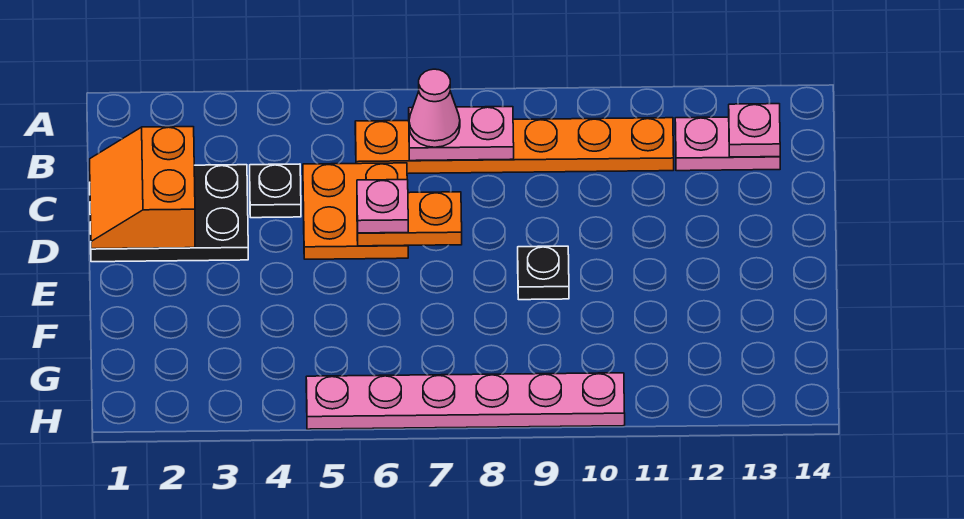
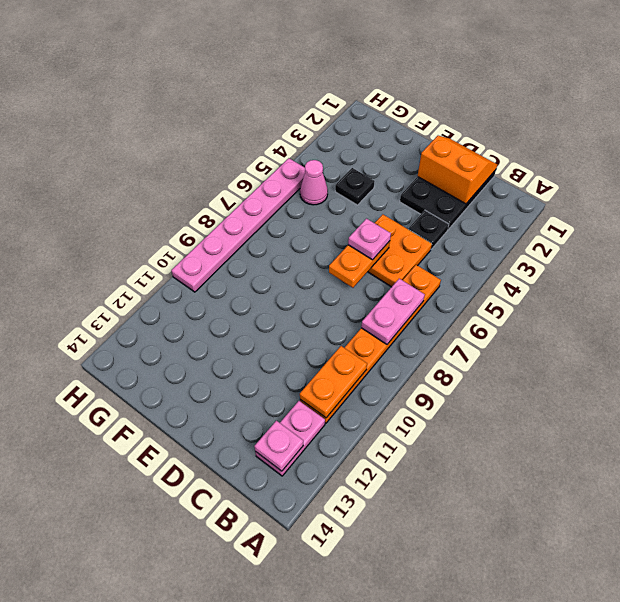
pink 1x1 cone [409,69,460,147] -> pink 1x1 cone moved to [300,160,328,205]
none -> orange 1x2 plate [300,346,367,418]
black 1x1 plate [518,246,569,300] -> black 1x1 plate moved to [335,168,375,205]

